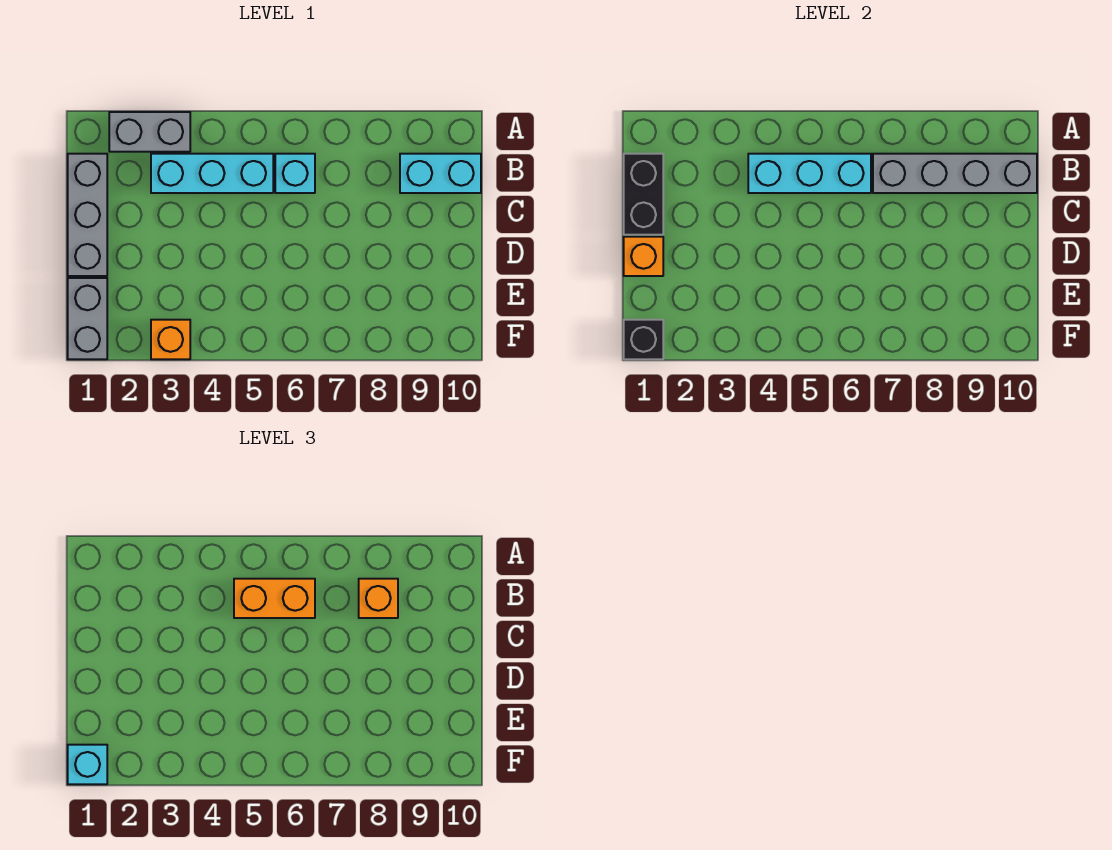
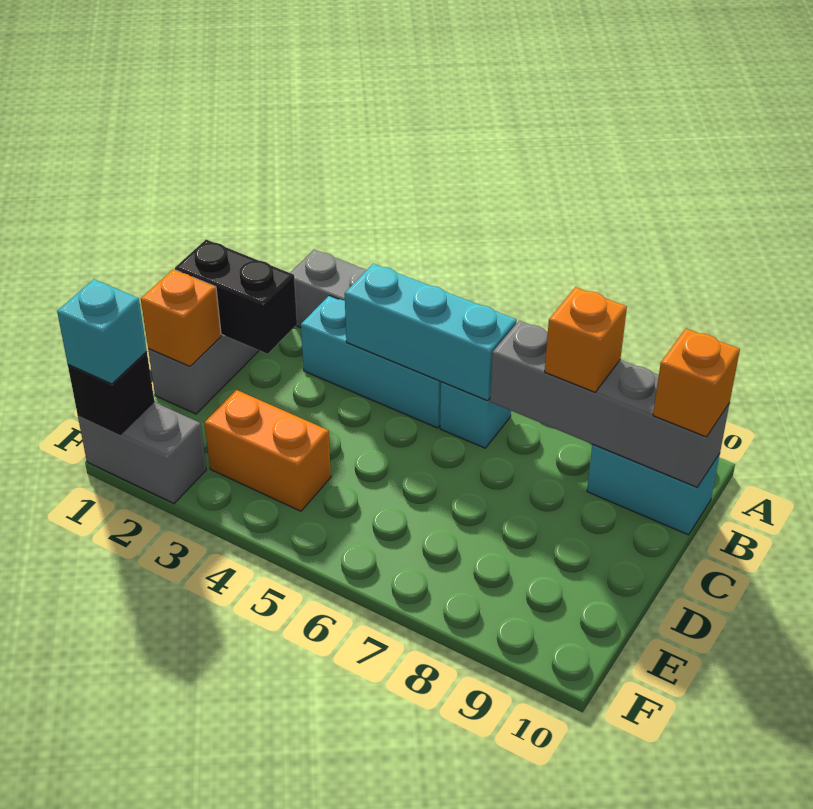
black 1x2 brick [624,154,663,235] -> black 1x2 brick turned to [175,240,297,354]
orange 1x2 brick [234,579,315,618] -> orange 1x2 brick moved to [205,390,331,511]
grey 1x2 brick [68,278,107,359] -> grey 1x2 brick turned to [78,402,206,504]
orange 1x1 brick [151,320,190,359] -> orange 1x1 brick moved to [653,328,740,437]

